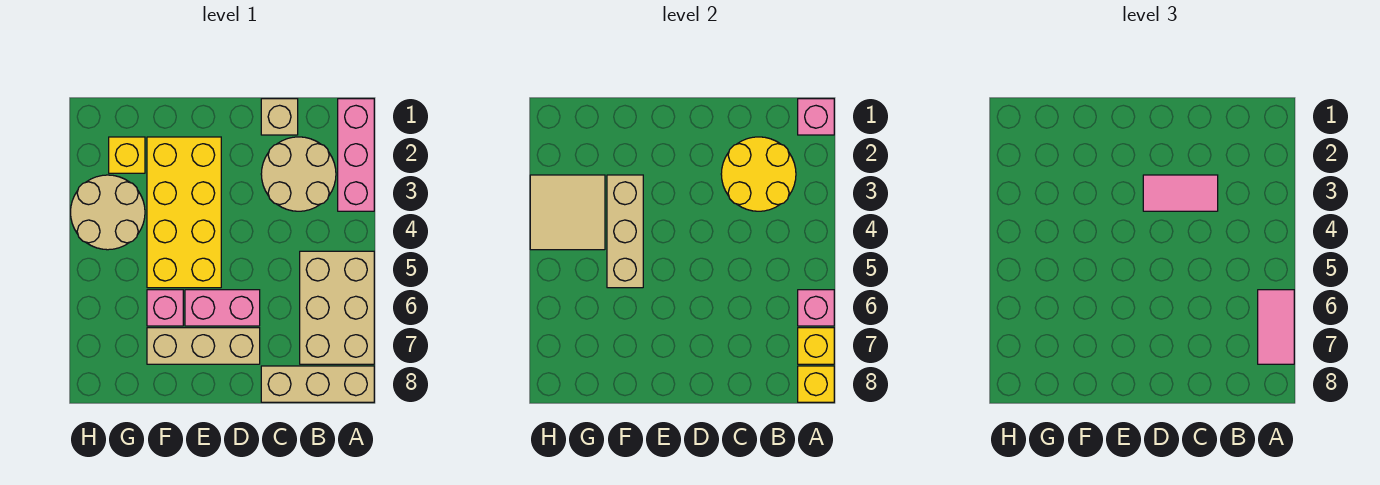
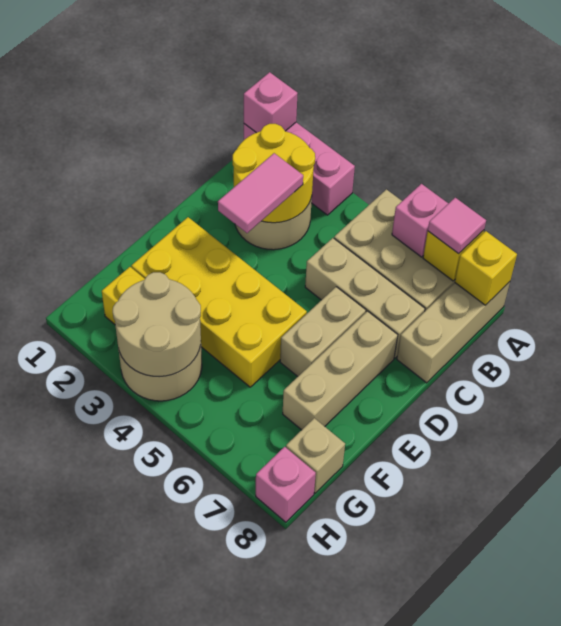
pink 1x2 tile [1258,290,1294,364] -> pink 1x1 tile [428,198,486,254]
tan 1x1 brick [261,99,298,135] -> tan 1x1 brick moved to [286,418,345,493]
pink 1x2 brick [185,290,260,326] -> tan 1x2 brick [280,287,366,376]
tan 1x3 brick [607,175,643,288] -> tan 1x3 brick moved to [305,238,425,358]
pink 1x1 brick [147,290,183,326] -> pink 1x1 brick moved to [256,447,316,522]
tan 2x2 tile [530,175,605,250] -> tan 2x2 round brick [113,272,201,377]

